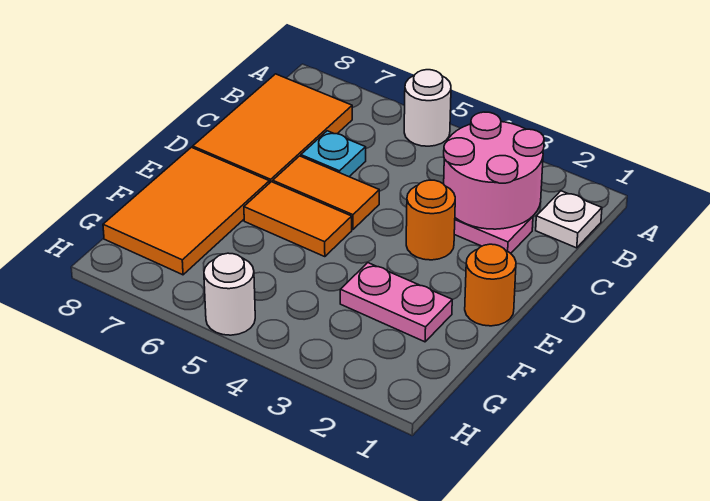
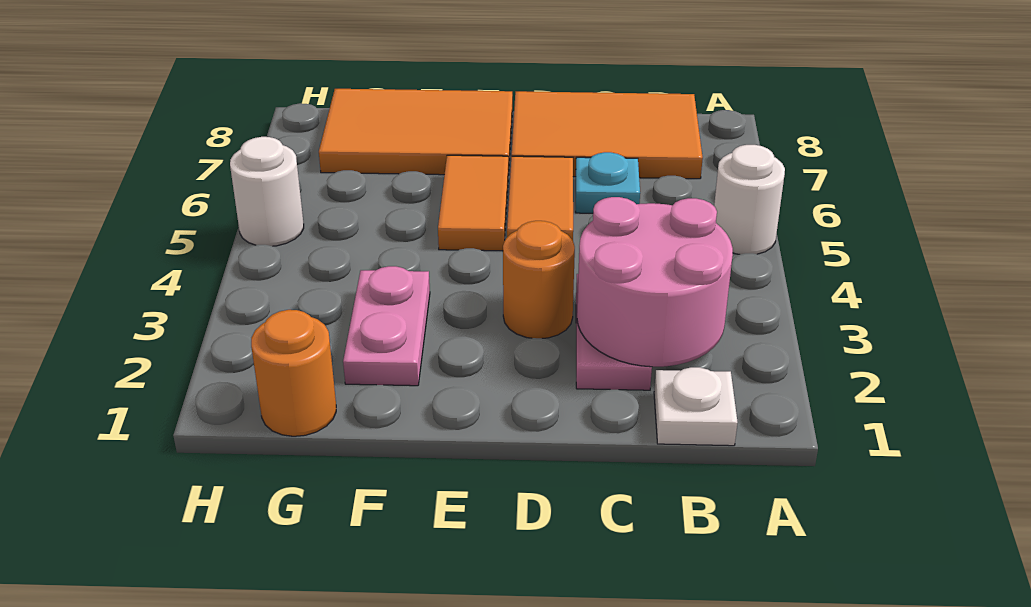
orange 1x1 round brick [465,244,516,326] -> orange 1x1 round brick moved to [251,310,336,436]

